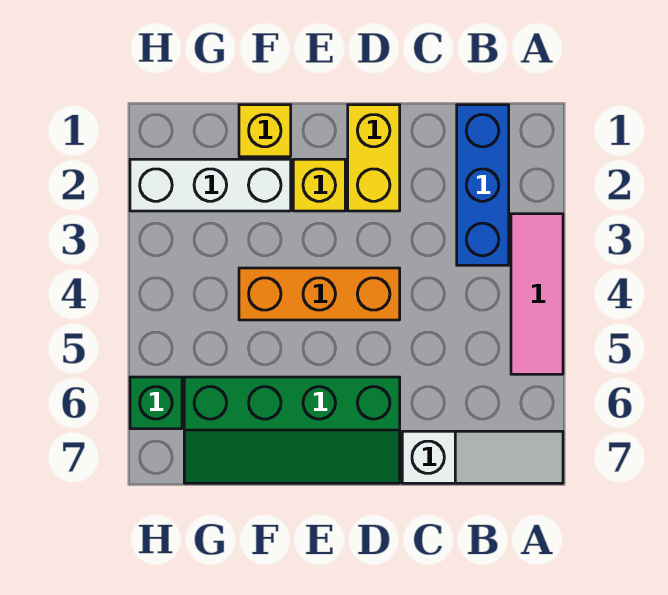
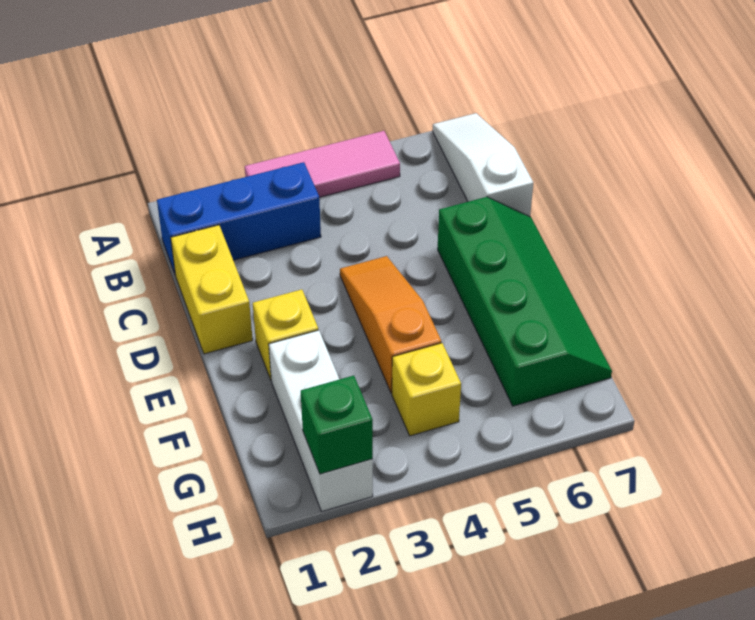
yellow 1x2 brick [348,105,400,211] -> yellow 1x2 brick turned to [171,225,253,354]
orange 1x3 brick [239,268,400,320] -> orange 1x3 slope [340,256,441,393]
yellow 1x1 brick [239,105,291,157] -> yellow 1x1 brick moved to [392,343,461,436]
green 1x1 brick [130,377,182,429] -> green 1x1 brick moved to [301,376,373,474]

